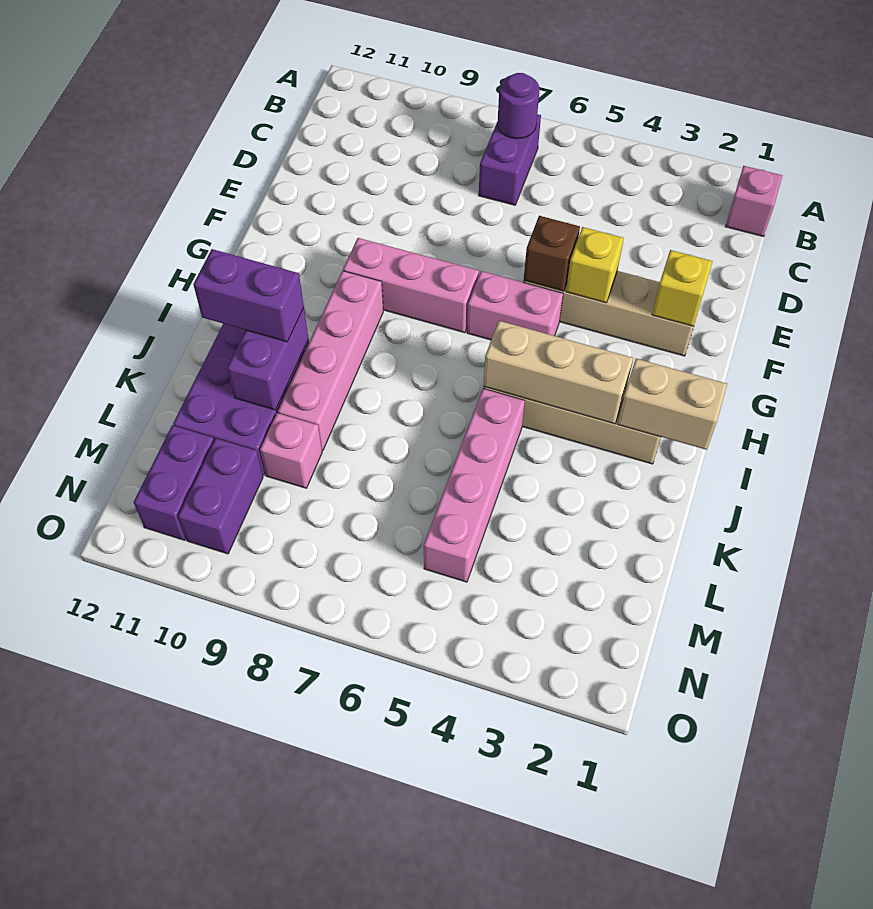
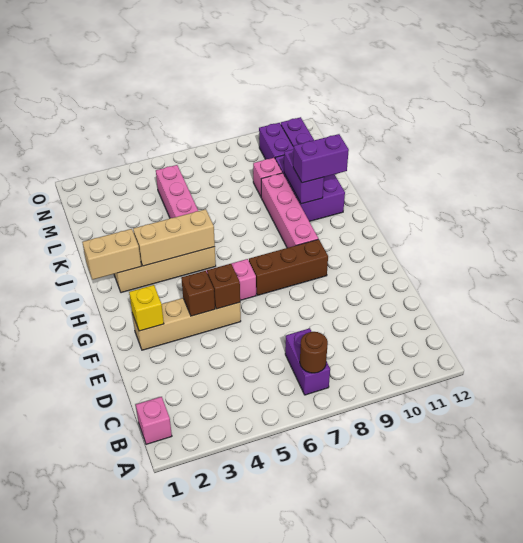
purple 1x1 round brick [497,73,540,139] -> brown 1x1 round brick [300,332,328,373]
yellow 1x1 brick [566,227,624,303] -> brown 1x1 brick [181,271,215,316]
pink 1x3 brick [343,238,479,333] -> brown 1x3 brick [249,239,328,295]

